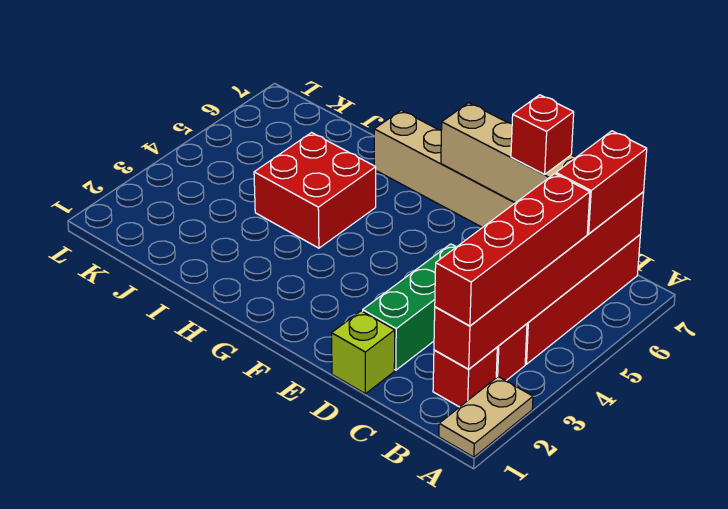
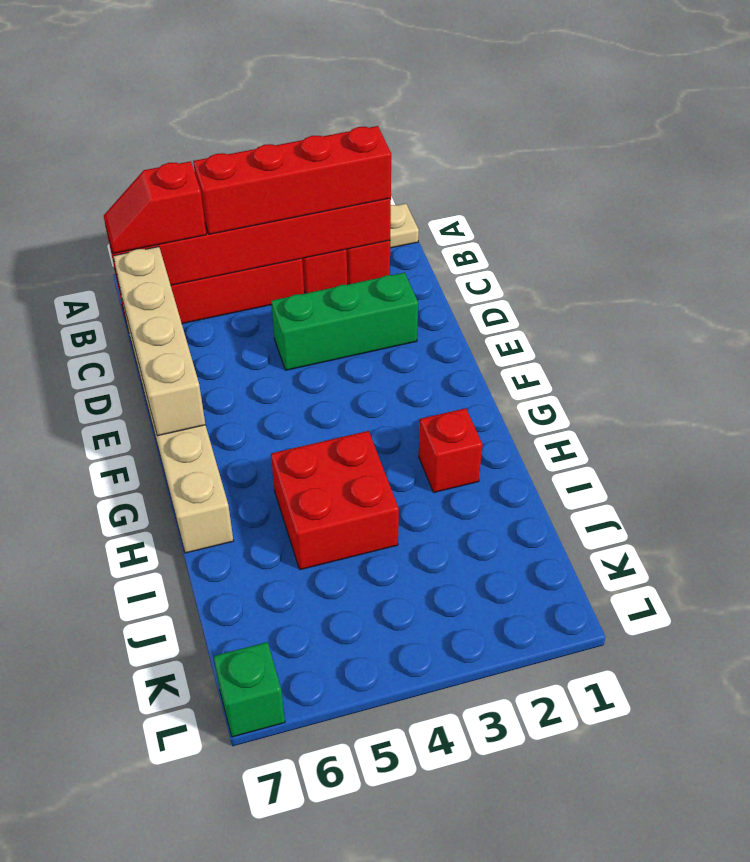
red 1x2 brick [556,131,647,234] -> red 1x2 slope [104,161,206,254]
lime 1x1 brick [332,311,395,394] -> none
red 1x1 brick [511,95,574,174] -> red 1x1 brick moved to [419,408,482,492]
none -> green 1x1 brick [213,642,285,737]

